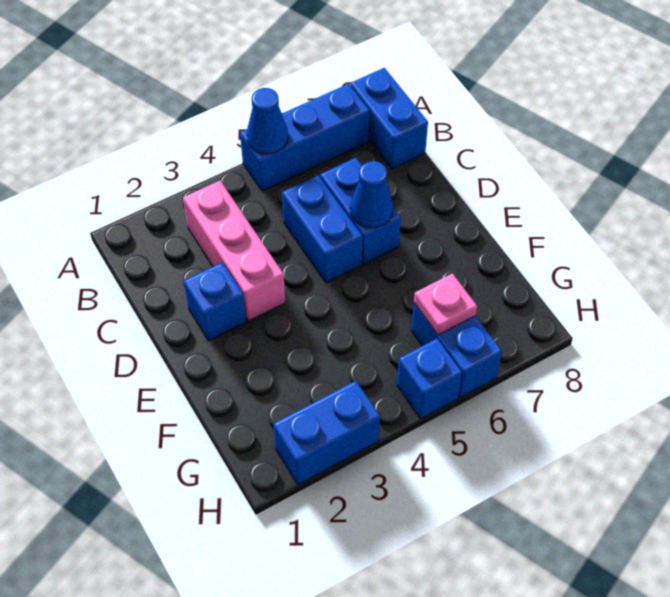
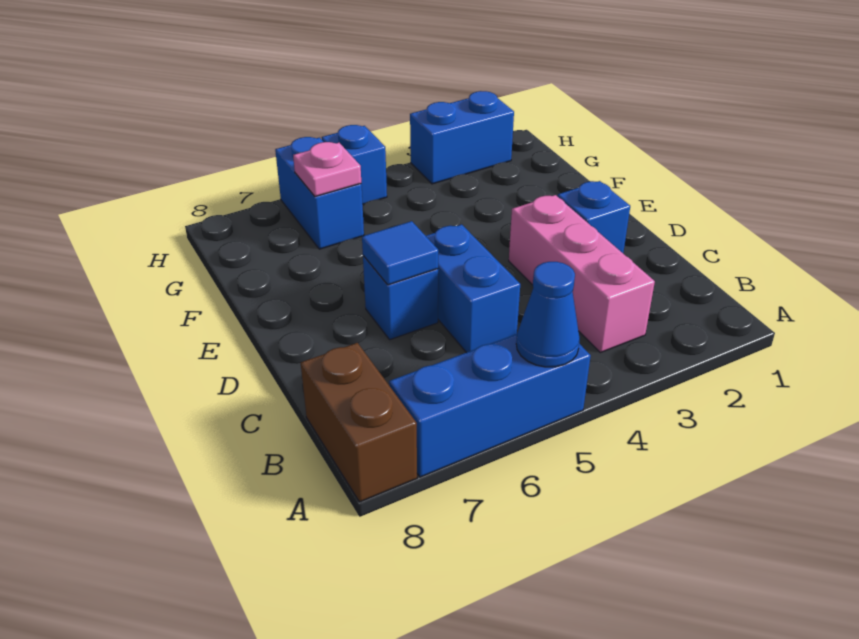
blue 1x2 brick [350,68,428,169] -> brown 1x2 brick [301,343,417,502]
blue 1x2 brick [320,158,401,264] -> blue 1x1 brick [363,256,438,340]
blue 1x1 cone [350,161,393,228] -> blue 1x1 tile [362,221,438,285]

